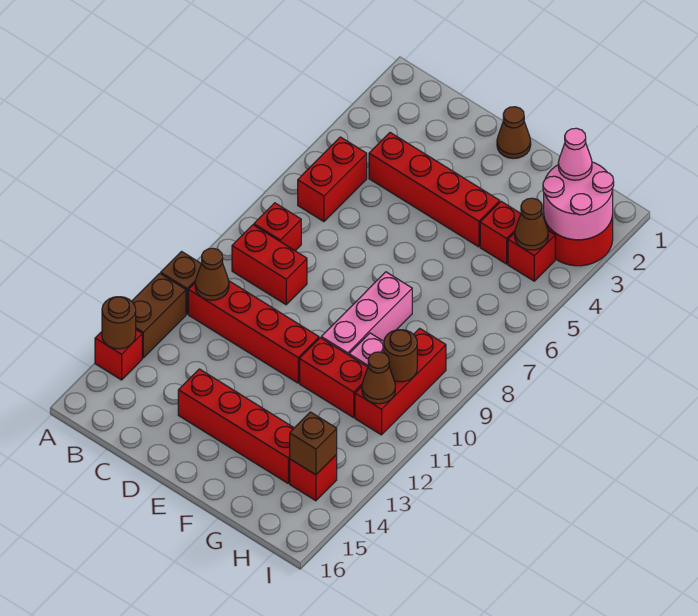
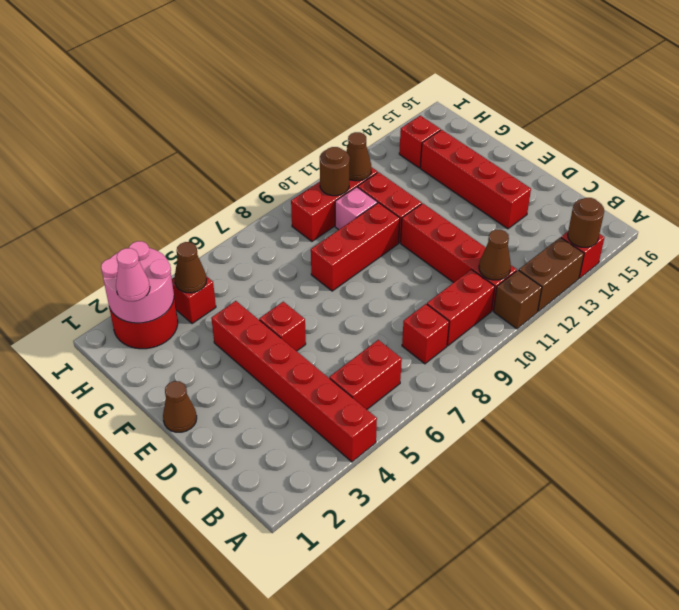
red 1x2 brick [232,225,307,305] -> red 1x2 brick turned to [427,269,495,346]
red 1x4 brick [369,133,500,247] -> red 1x6 brick [211,301,377,462]
pink 1x3 brick [321,272,412,355] -> red 1x3 brick [311,203,400,291]
red 1x1 brick [480,202,521,264] -> red 1x1 brick moved to [259,302,306,351]
brown 1x1 brick [290,412,337,475] -> none

